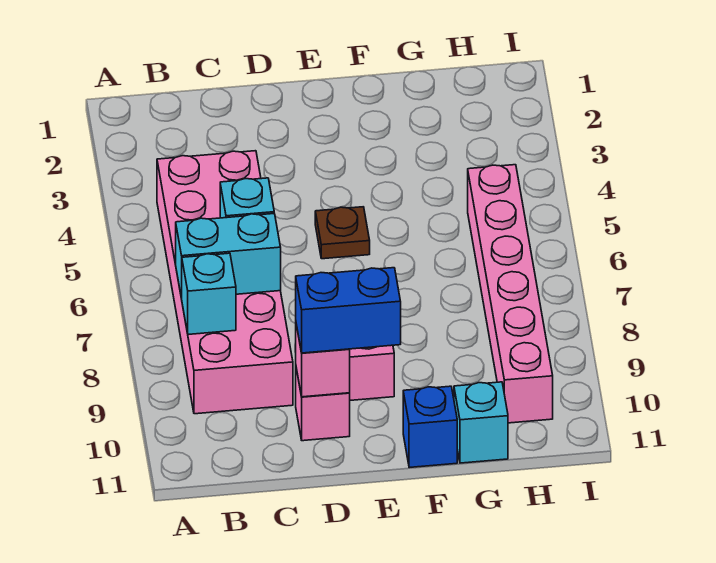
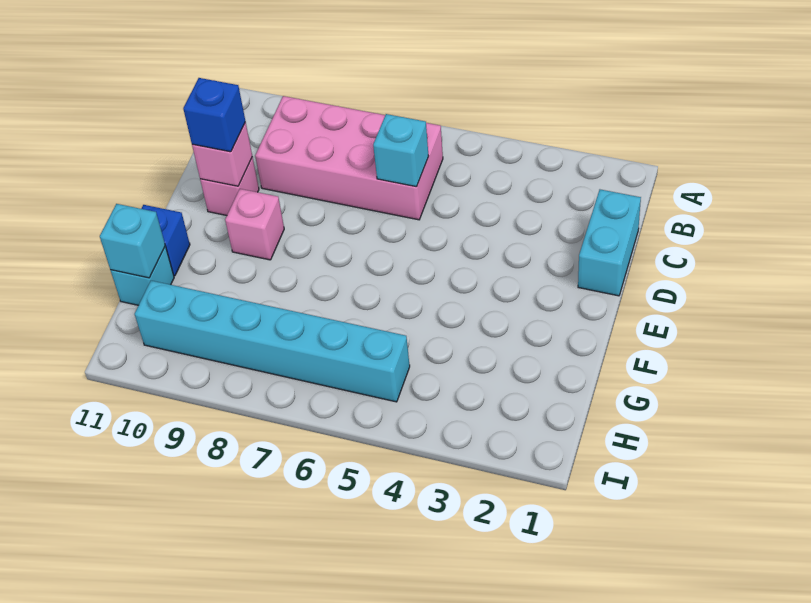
pink 2x6 brick [157,151,293,414] -> pink 2x4 brick [255,96,443,220]
cyan 1x2 brick [176,213,281,299] -> cyan 1x2 brick moved to [578,190,641,296]
cyan 1x1 brick [182,253,236,334] -> cyan 1x1 brick moved to [100,204,165,278]
blue 1x2 brick [296,268,401,353] -> blue 1x1 brick [183,78,245,152]
brown 1x1 plate [315,207,370,259] -> none
pink 1x6 brick [468,165,553,423] -> cyan 1x6 brick [135,281,410,402]

